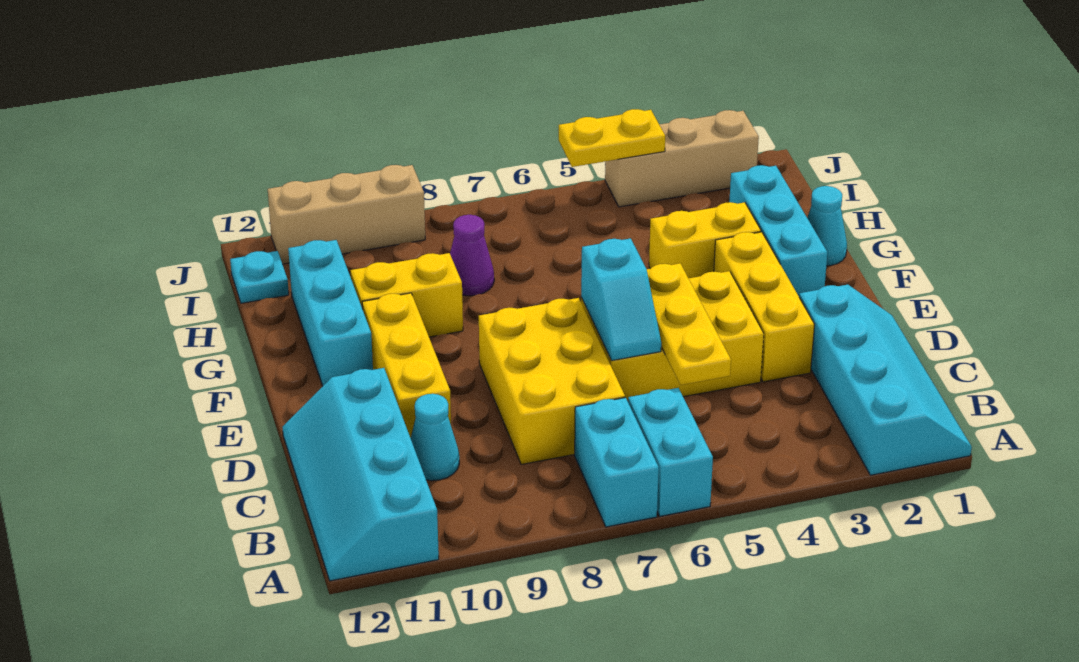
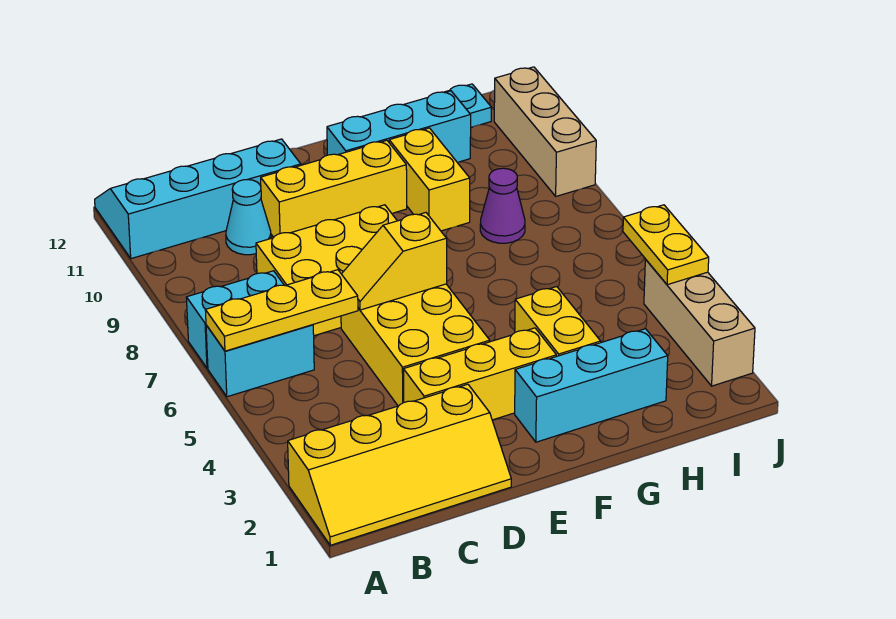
cyan 2x4 slope [799,285,972,475] -> yellow 2x4 slope [288,384,511,545]
yellow 1x3 plate [647,263,731,385] -> yellow 1x3 plate moved to [205,270,358,351]
cyan 1x2 slope [581,238,661,361] -> yellow 1x2 slope [342,213,447,310]
cyan 1x1 cone [807,186,847,266] -> none

